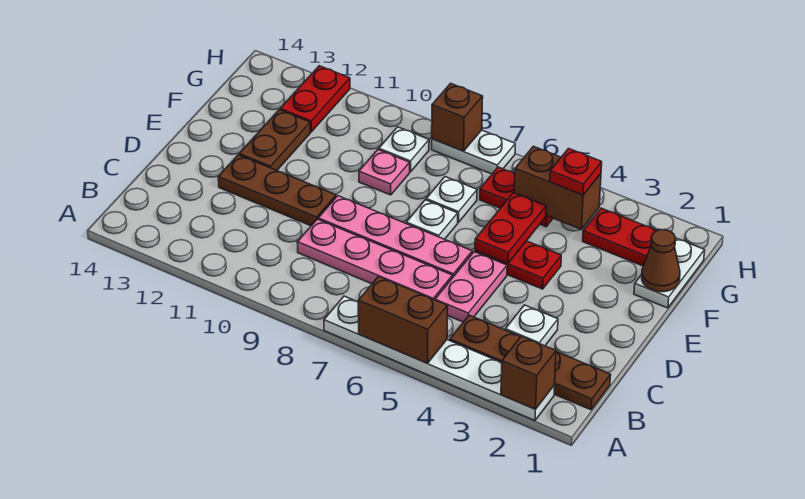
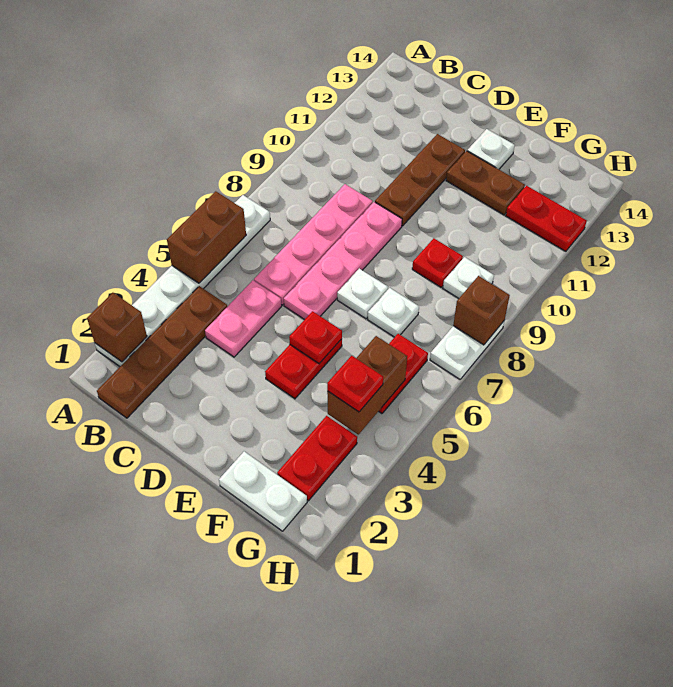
white 1x1 plate [505,305,558,346] -> white 1x1 plate moved to [467,129,515,169]
pink 1x2 plate [435,252,507,322] -> pink 1x2 plate turned to [205,280,282,357]
red 1x2 plate [475,193,546,263] -> red 1x1 plate [289,311,342,364]
brown 1x1 cone [642,230,680,292] -> none
pink 1x1 plate [359,150,410,195] -> red 1x1 plate [412,238,463,287]

